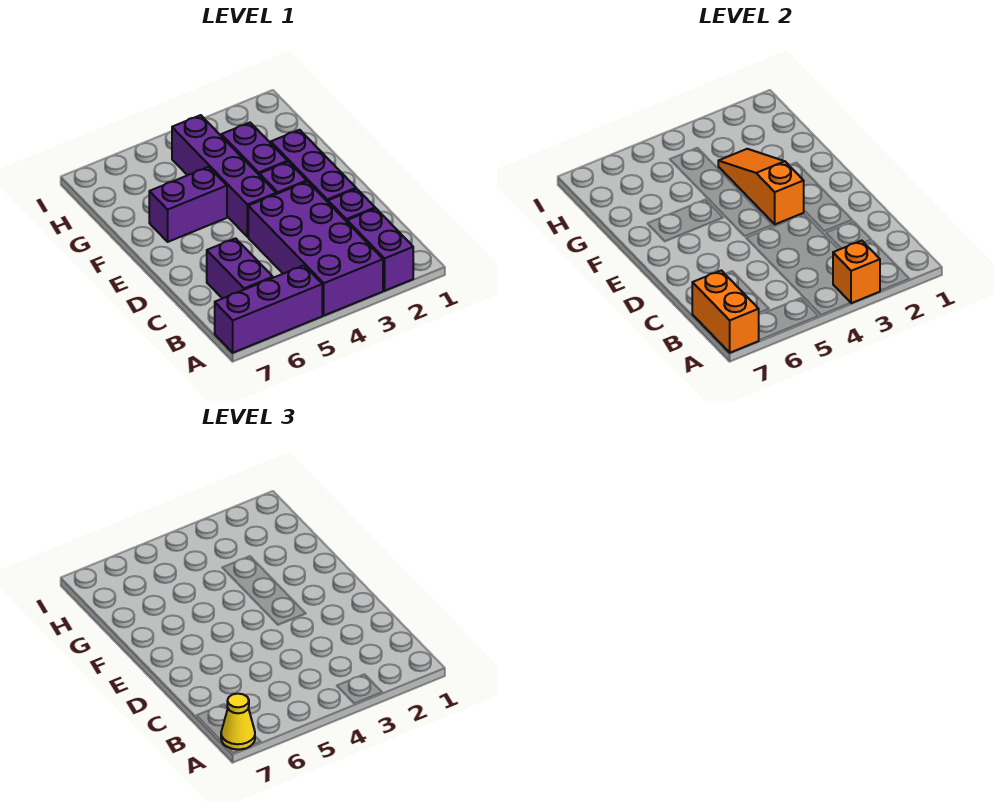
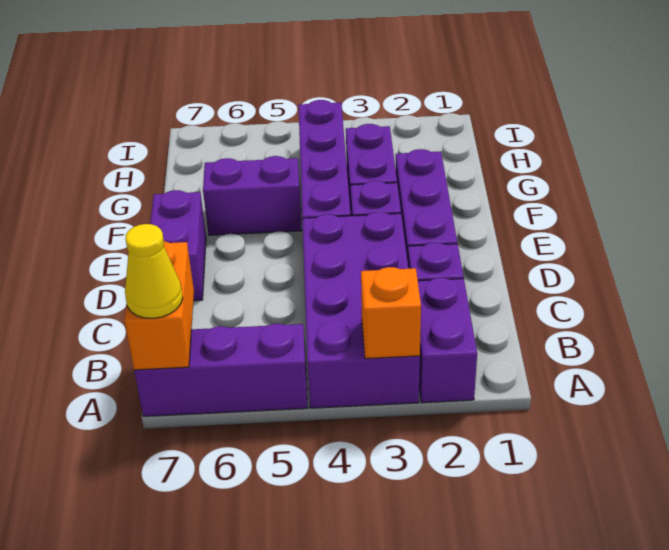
purple 1x2 brick [207,238,273,299] -> purple 1x2 brick moved to [150,190,206,301]
orange 1x3 slope [718,149,804,224] -> none

